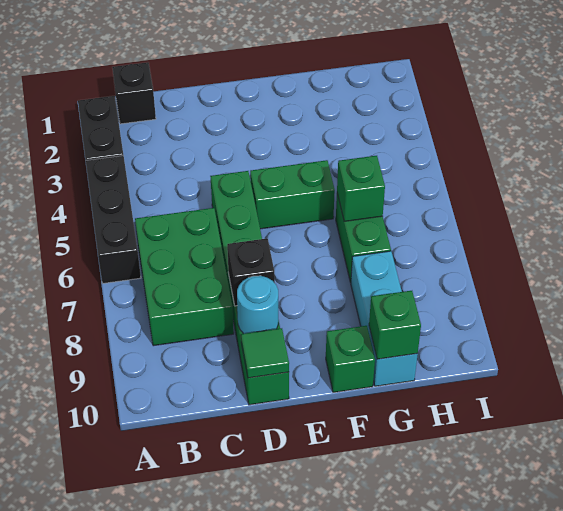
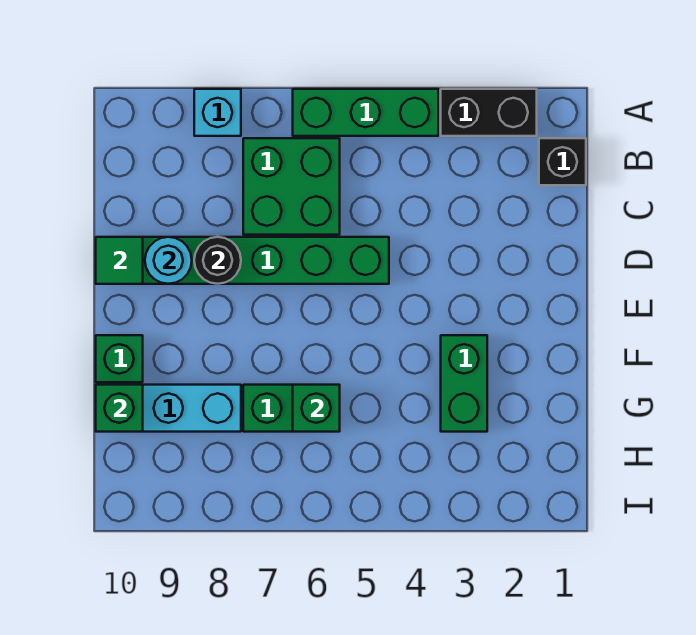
black 1x3 brick [86,156,141,283] -> green 1x3 brick [293,89,438,136]
none -> cyan 1x1 brick [194,89,241,136]
green 2x3 brick [135,208,234,346] -> green 2x2 brick [243,138,340,235]
black 1x1 brick [227,238,275,306] -> black 1x1 round brick [194,237,241,284]
green 1x2 brick [250,160,335,229] -> green 1x2 brick moved to [441,335,487,432]

